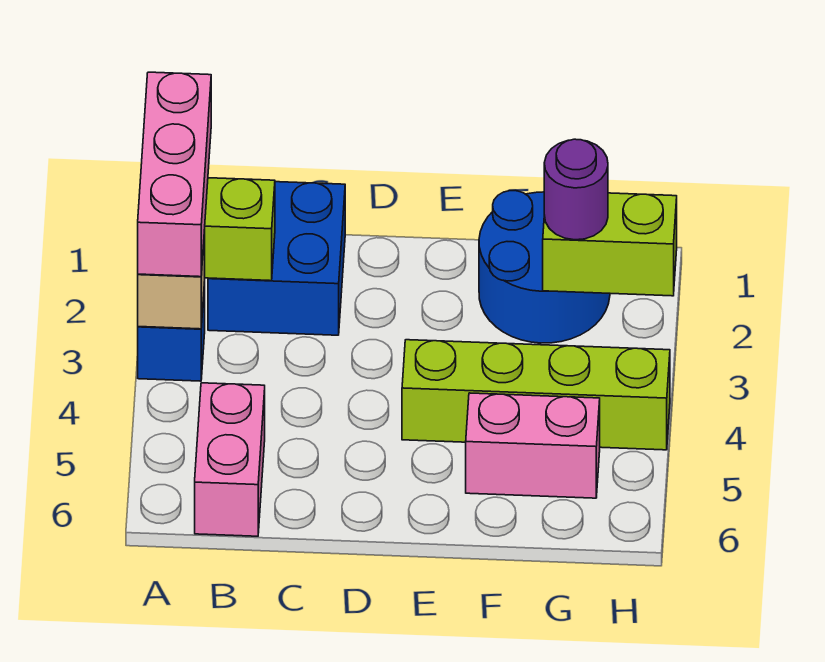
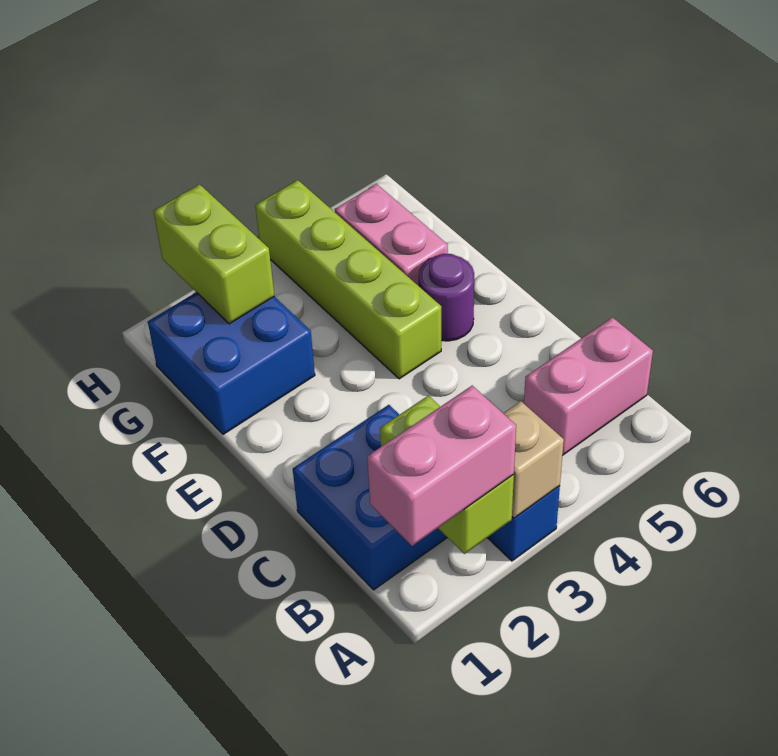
pink 1x3 brick [138,72,211,277] -> pink 1x2 brick [367,386,516,546]
blue 2x2 round brick [479,191,610,343] -> blue 2x2 brick [148,292,315,434]
purple 1x1 round brick [544,139,608,240] -> purple 1x1 round brick moved to [419,254,474,341]

